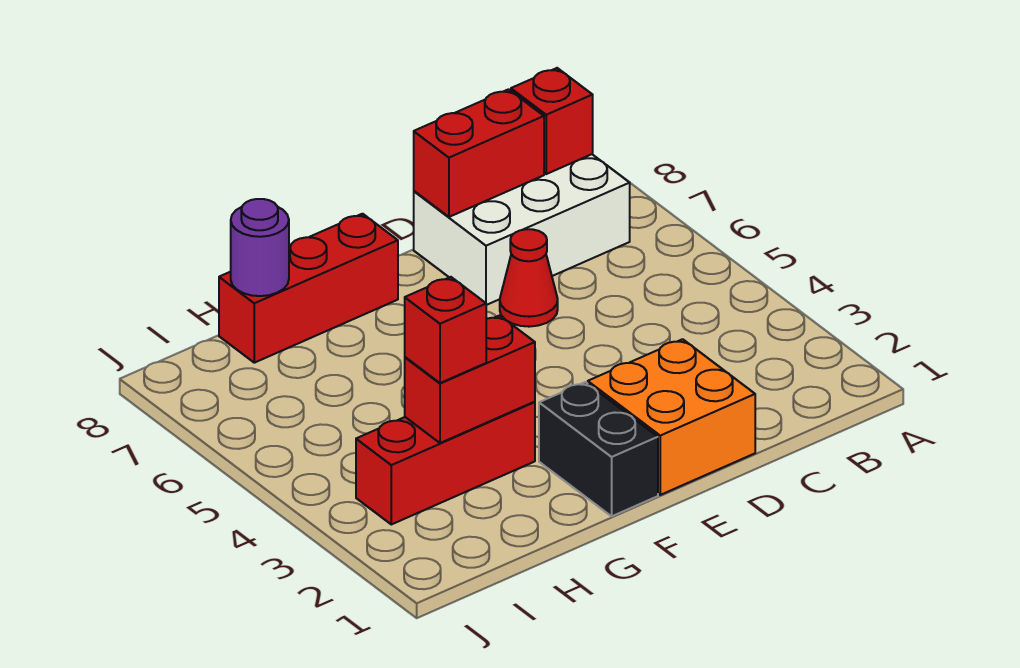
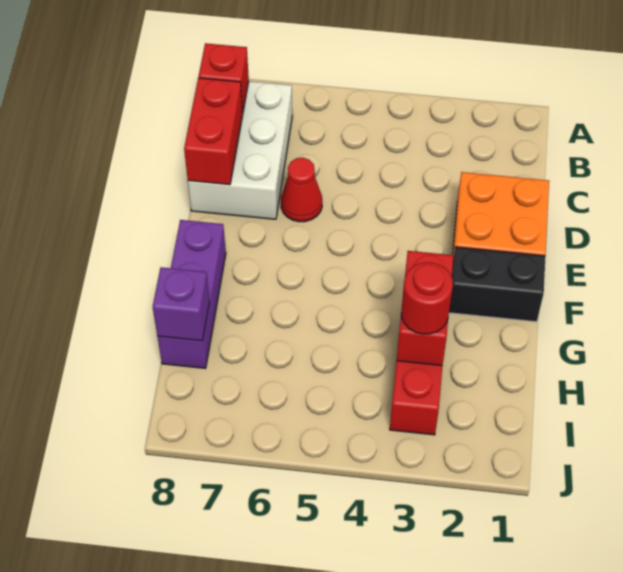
red 1x3 brick [219,214,398,363] -> purple 1x3 brick [157,220,226,368]
red 1x1 brick [405,277,486,383] -> red 1x1 round brick [401,262,453,334]
purple 1x1 round brick [231,199,289,296] -> purple 1x1 brick [153,267,209,341]

